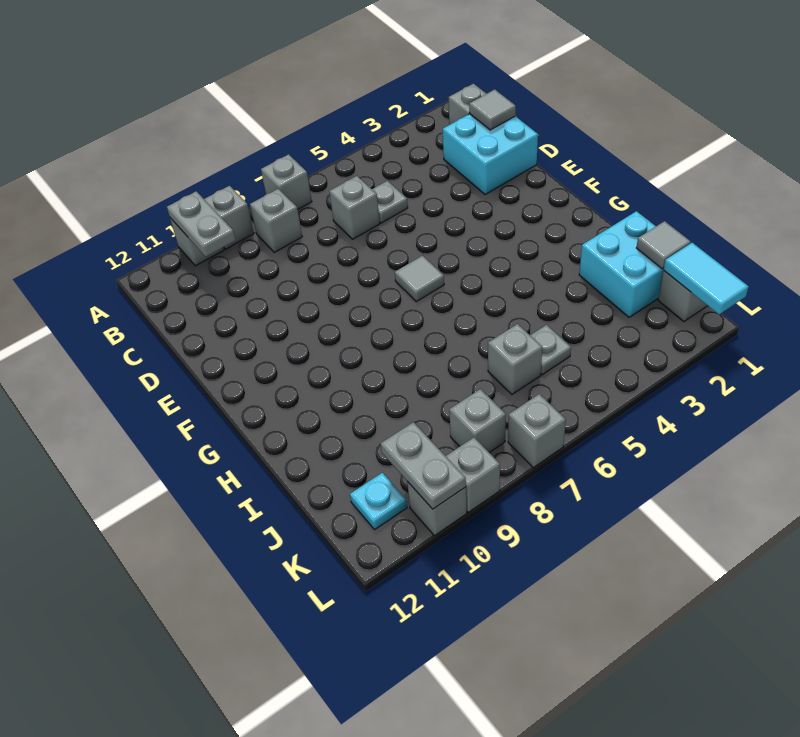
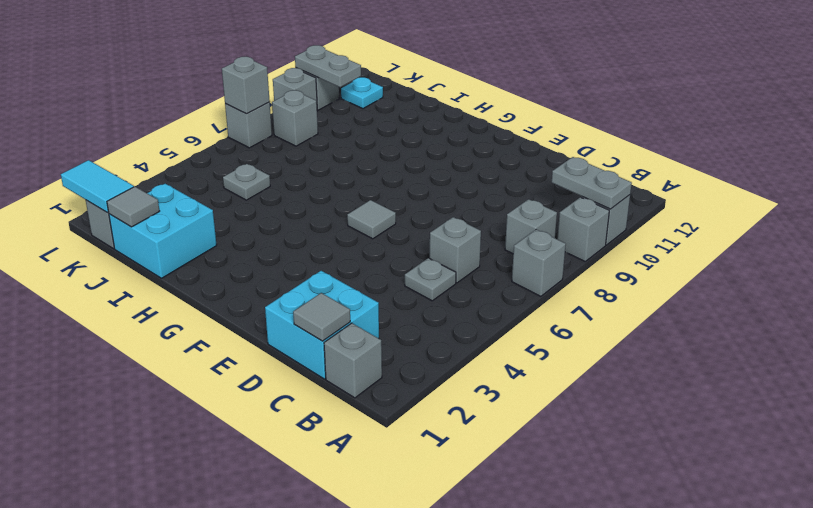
grey 1x1 brick [488,324,542,394] -> grey 1x1 brick moved to [222,57,270,114]

